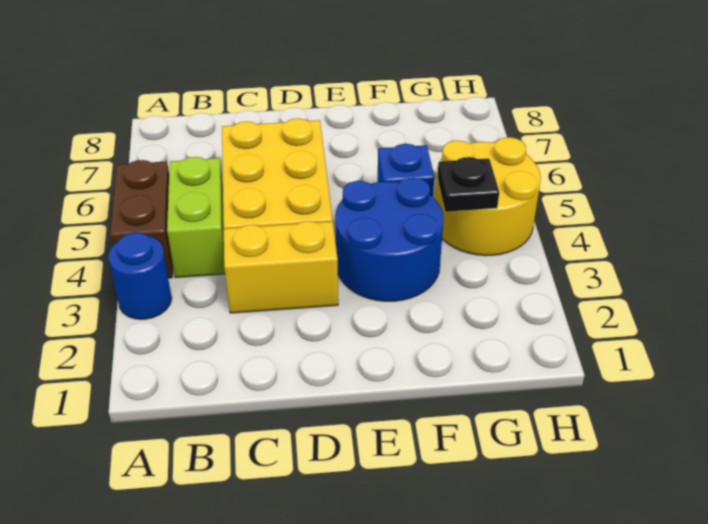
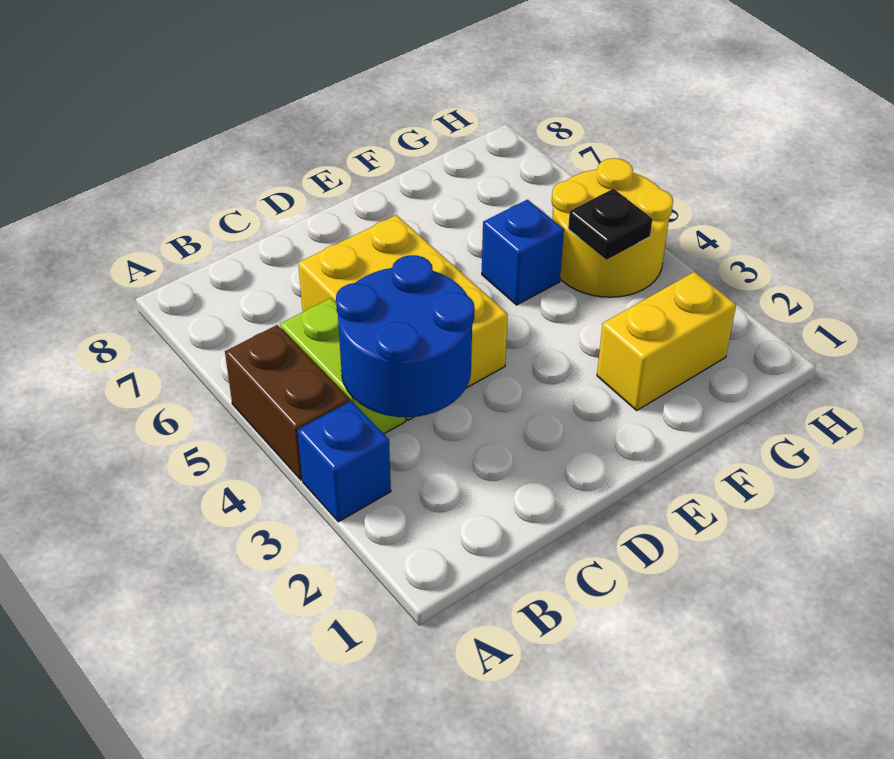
blue 1x1 round brick [108,233,172,319] -> blue 1x1 brick [298,401,391,522]
yellow 1x2 brick [224,221,338,313] -> yellow 1x2 brick moved to [597,272,736,410]
blue 2x2 round brick [335,177,444,301] -> blue 2x2 round brick moved to [336,255,475,417]

